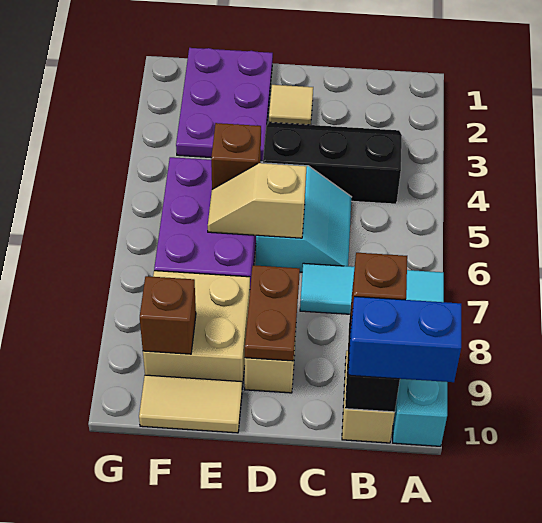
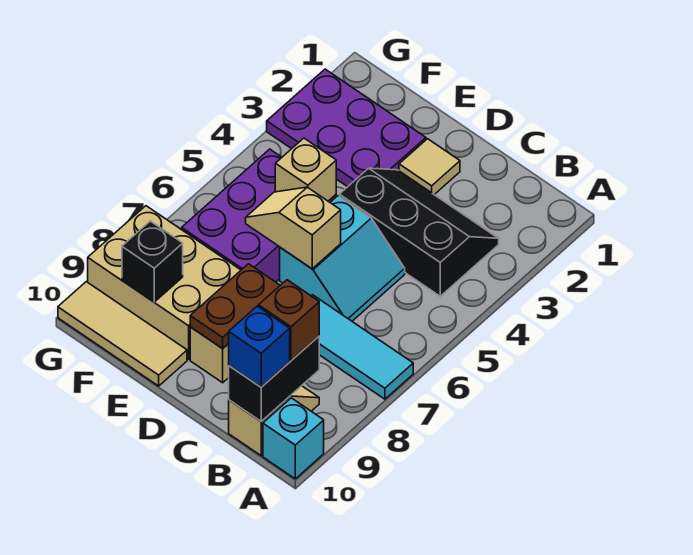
blue 1x2 brick [349,297,461,382] -> blue 1x1 brick [229,306,290,387]
purple 2x3 plate [176,48,273,161] -> purple 2x3 plate turned to [267,69,426,187]
brown 1x1 brick [211,123,261,189] -> tan 1x1 brick [275,138,336,201]
tan 2x2 brick [143,271,250,387] -> tan 2x3 brick [88,206,241,359]
tan 1x2 tile [139,375,242,433] -> tan 1x3 tile [58,282,187,386]
brown 1x1 brick [140,276,196,354] -> black 1x1 brick [122,221,183,302]

